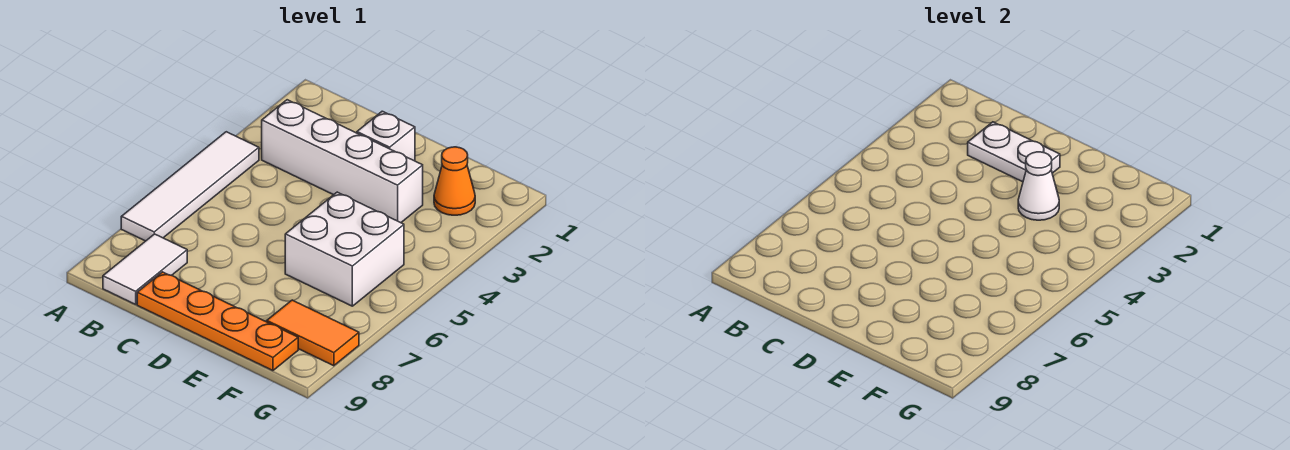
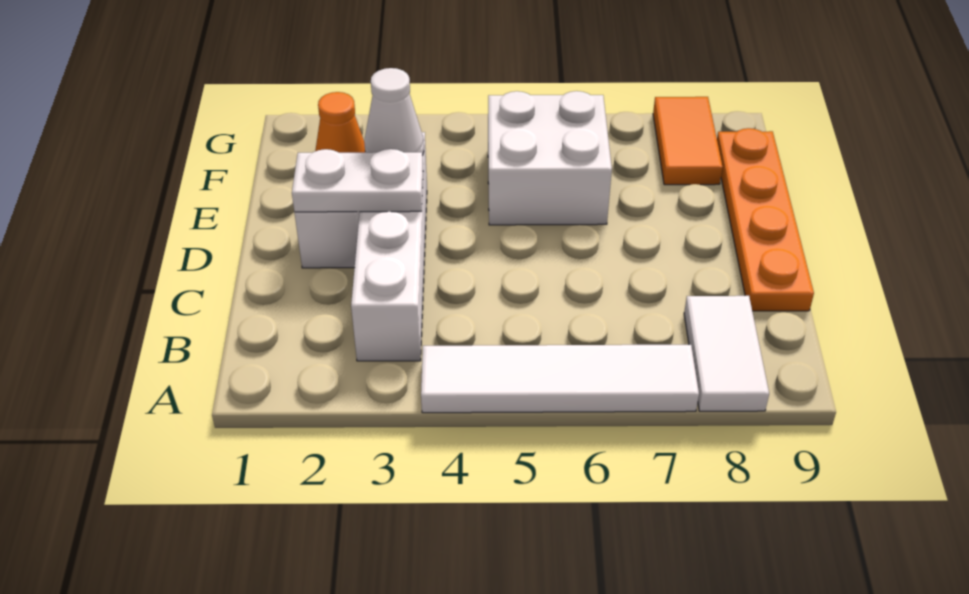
white 1x2 tile [103,234,187,304] -> white 1x2 tile turned to [684,296,769,411]
white 1x2 plate [968,122,1060,182] -> white 1x2 plate turned to [292,149,423,212]

